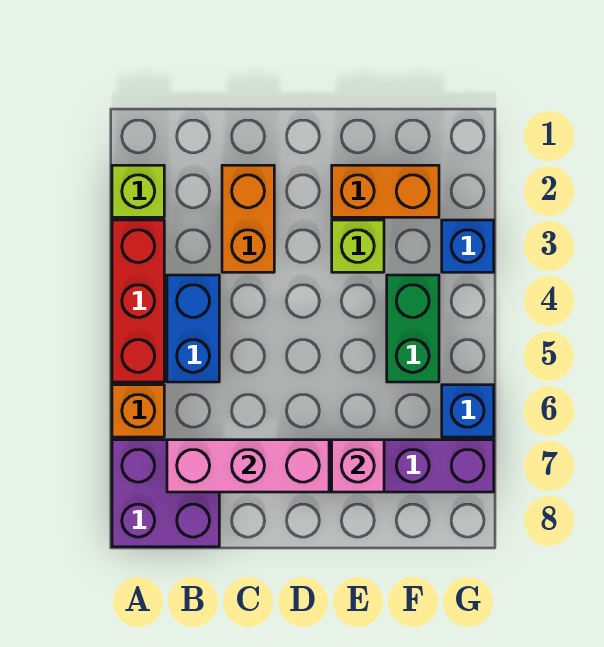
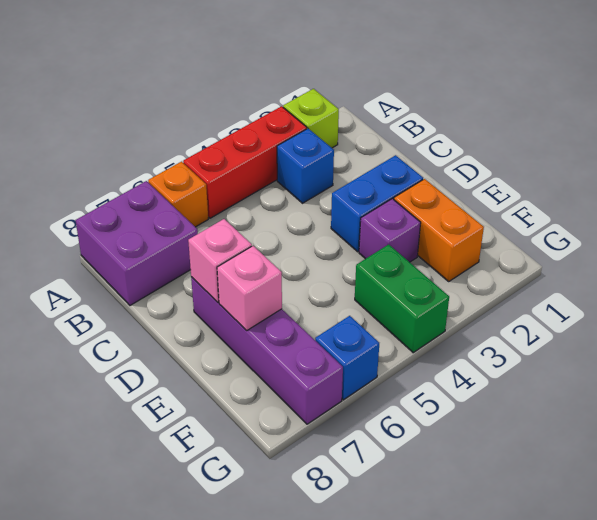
blue 1x2 brick [167,275,219,382] -> blue 1x2 brick moved to [331,155,423,252]
pink 1x3 brick [167,440,329,492] -> pink 1x1 brick [188,219,252,302]
orange 1x2 brick [222,165,274,272] -> none
lime 1x1 brick [332,220,384,272] -> purple 1x1 brick [359,199,421,262]
green 1x2 brick [387,275,439,382] -> green 1x2 brick turned to [355,244,449,353]
blue 1x1 brick [442,220,494,272] -> blue 1x1 brick moved to [277,129,334,203]

